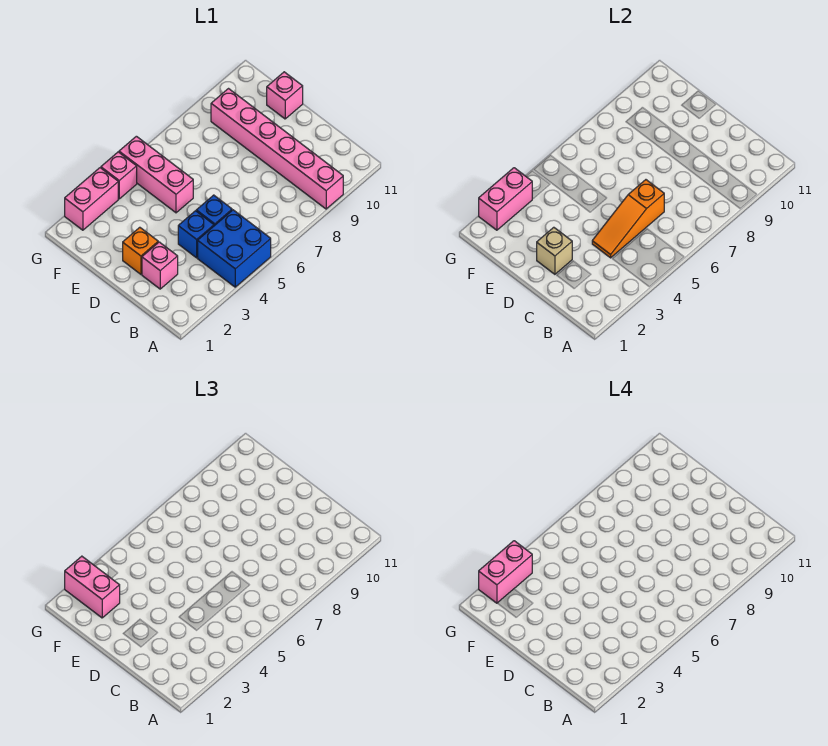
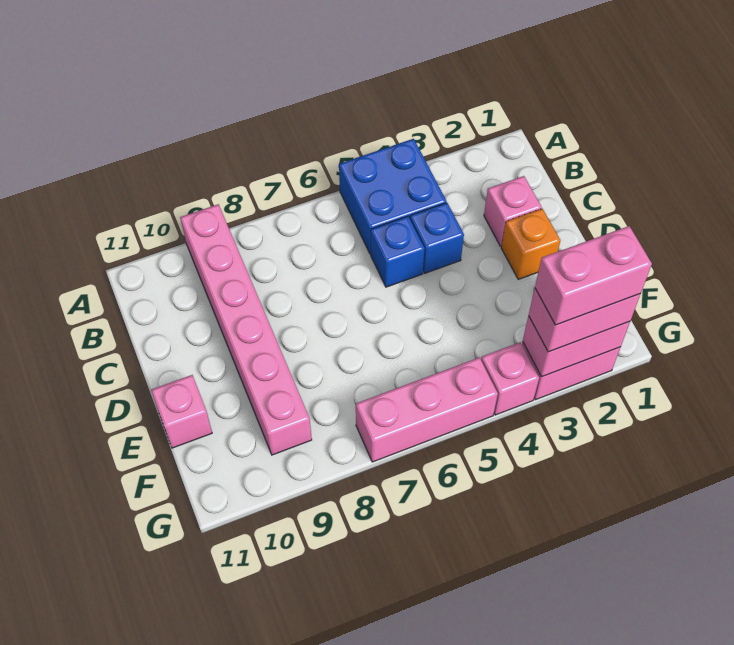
orange 1x3 slope [592,180,664,258] -> none
tan 1x1 brick [537,227,572,274] -> none
pink 1x3 brick [119,136,193,213] -> pink 1x3 brick turned to [356,358,498,462]
pink 1x2 brick [65,556,120,618] -> pink 1x2 brick turned to [529,289,640,352]

